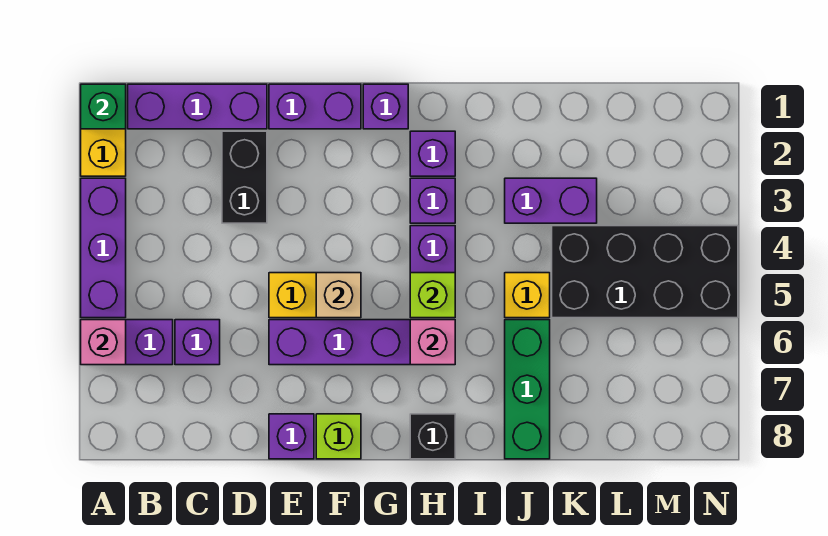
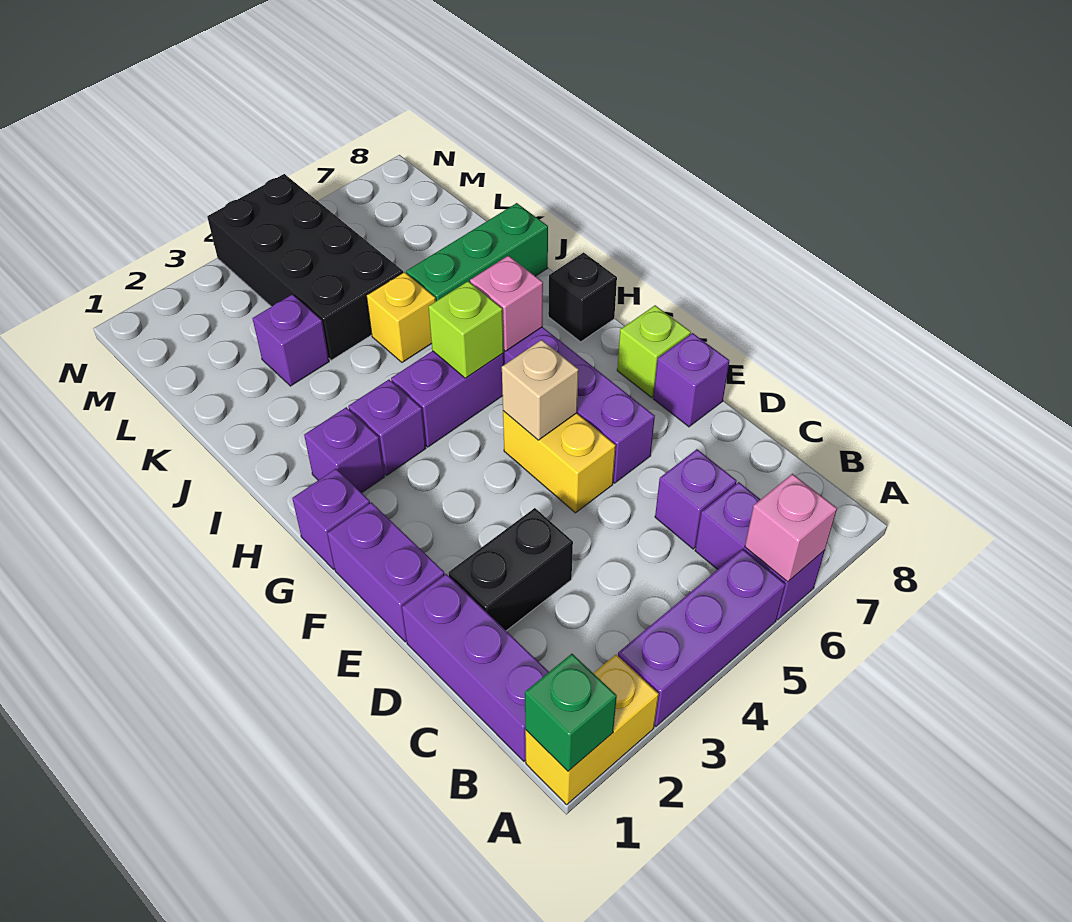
purple 1x2 brick [505,178,597,223] -> purple 1x1 brick [253,294,329,386]

